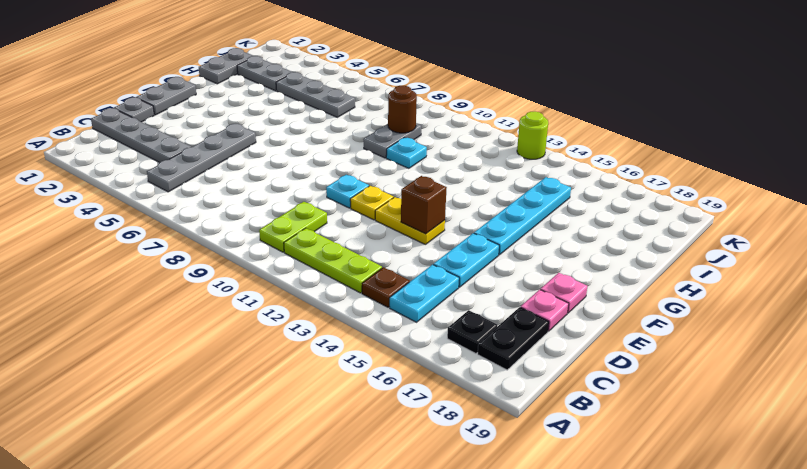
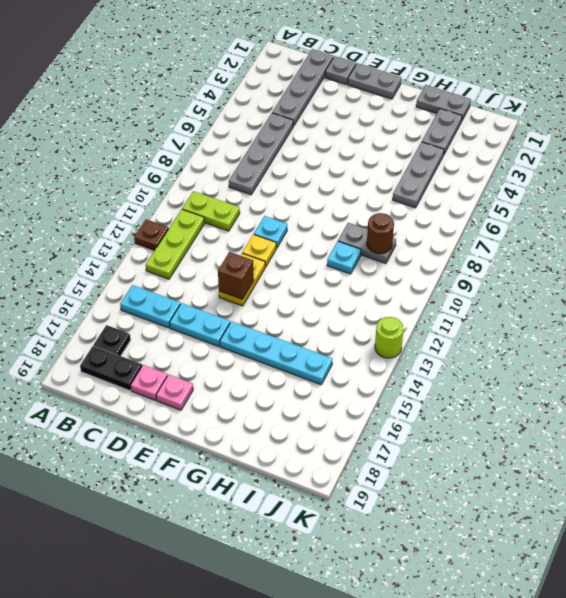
grey 1x4 plate [147,124,256,192] -> grey 1x4 plate turned to [229,113,293,195]
brown 1x1 plate [362,267,410,307] -> brown 1x1 plate moved to [134,219,169,251]

